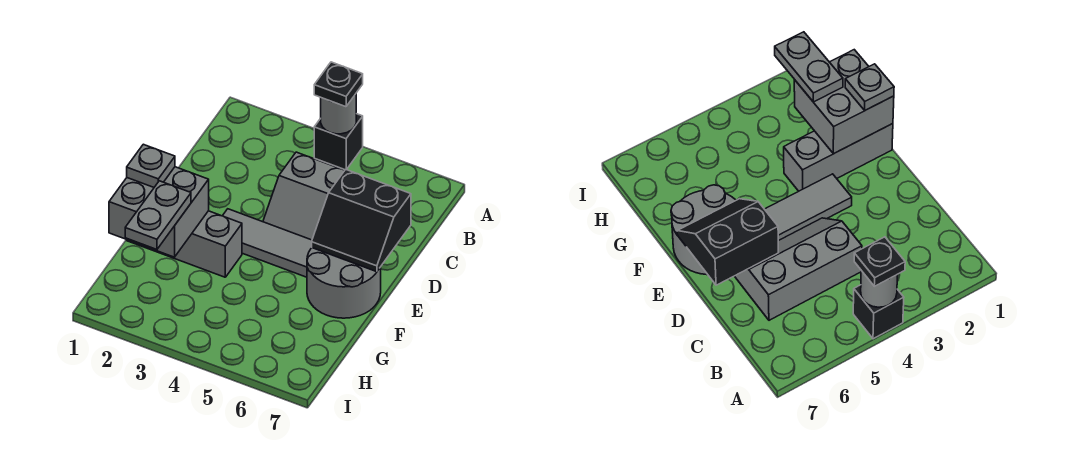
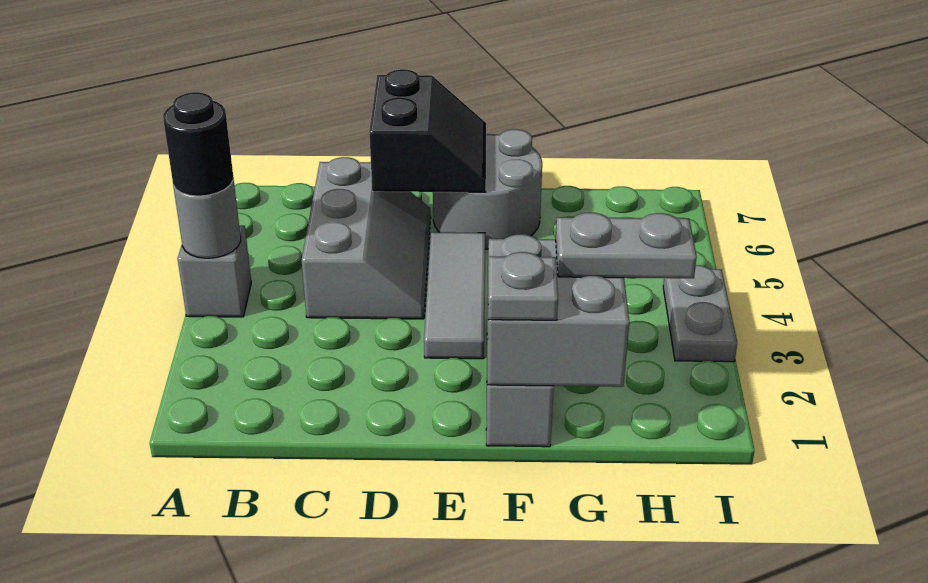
black 1x1 brick [314,114,363,170] -> grey 1x1 brick [178,225,251,317]
black 1x1 plate [314,62,363,107] -> black 1x1 round brick [163,92,233,196]
none -> grey 1x2 plate [663,265,737,362]

